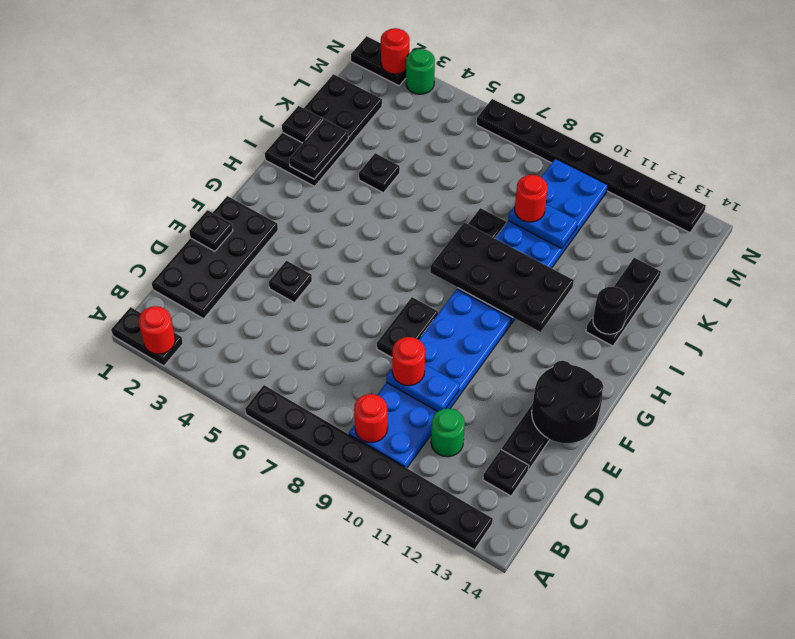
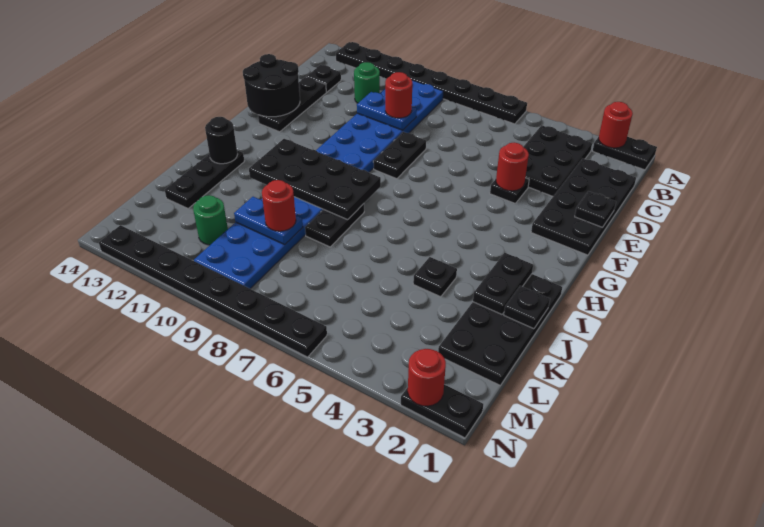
none -> black 2x3 plate [523,125,592,196]
red 1x1 round brick [354,394,388,443] -> red 1x1 round brick moved to [496,143,529,191]
green 1x1 round brick [406,49,435,94] -> green 1x1 round brick moved to [193,195,228,245]

